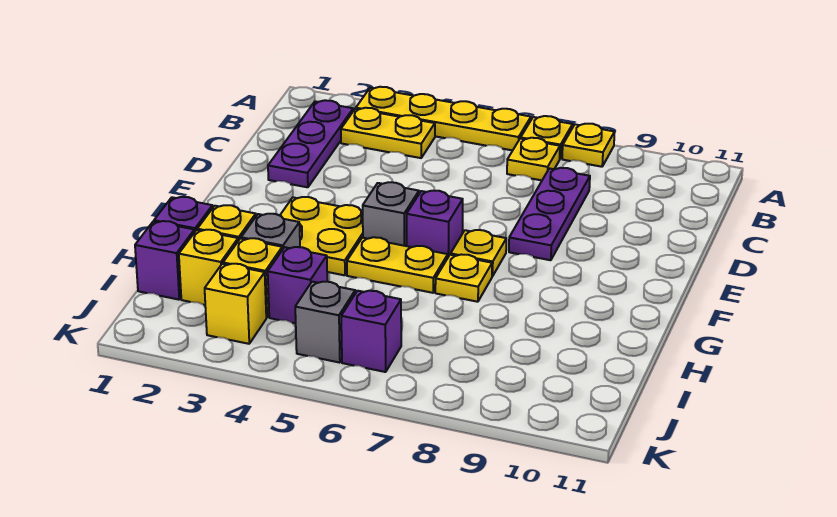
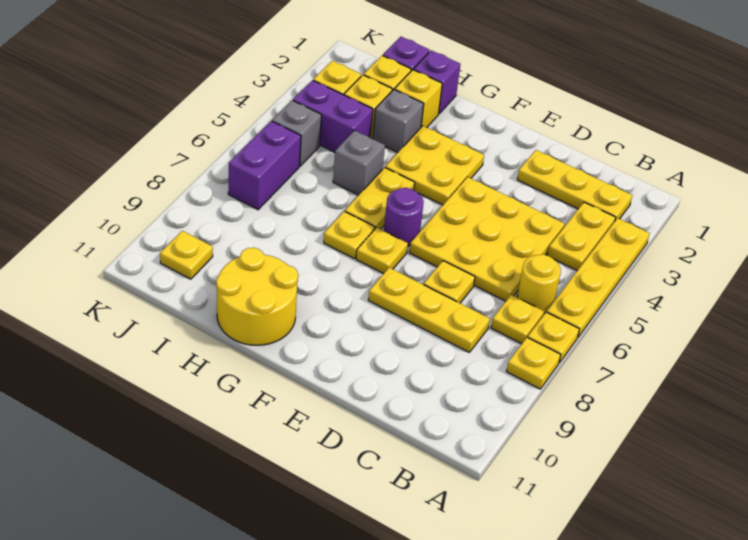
purple 1x3 plate [268,100,353,187] -> yellow 1x3 plate [517,150,632,220]
none -> yellow 1x1 round brick [517,254,561,313]
none -> yellow 3x3 plate [409,177,565,301]
purple 1x3 plate [509,168,590,260] -> yellow 1x3 plate [368,268,490,352]
none -> yellow 1x1 plate [424,261,475,303]
grey 1x1 brick [363,182,419,246] -> grey 1x1 brick moved to [333,130,385,195]
purple 1x1 brick [407,191,463,257] -> purple 1x1 round brick [384,188,424,246]
none -> yellow 2x2 round brick [216,248,298,345]
purple 1x1 brick [268,247,327,323] -> purple 1x2 brick [293,80,373,152]
purple 1x1 brick [341,291,401,372] -> purple 1x2 brick [228,121,301,210]
none -> yellow 1x1 plate [160,231,213,279]

